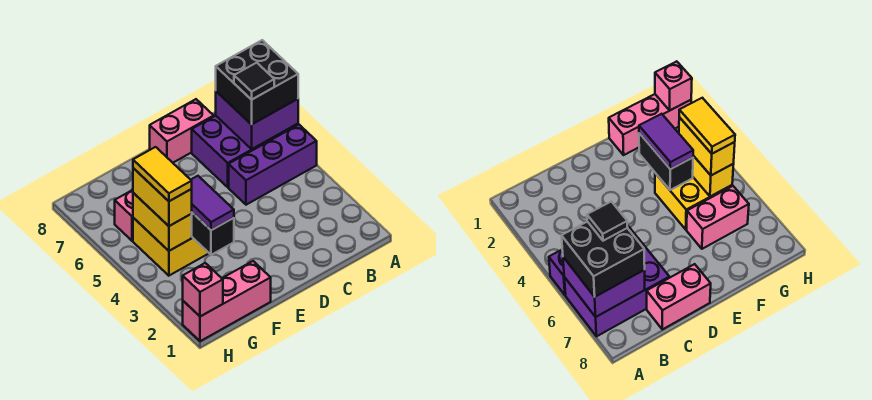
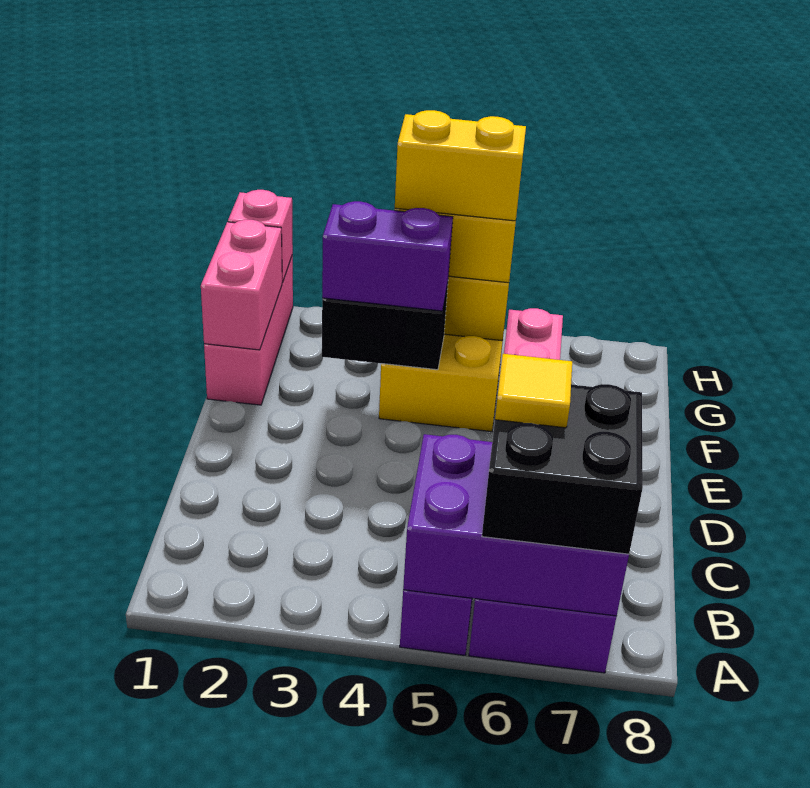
purple 2x2 brick [216,91,298,149] -> purple 2x3 brick [403,434,629,616]
black 1x1 tile [234,63,274,100] -> yellow 1x1 tile [495,354,572,428]
pink 1x2 brick [150,99,214,163] -> pink 1x2 brick moved to [201,220,282,350]
purple 1x2 tile [191,176,234,230] -> purple 1x2 brick [322,201,453,311]
yellow 1x2 tile [133,147,192,201] -> yellow 1x2 brick [395,110,526,221]

